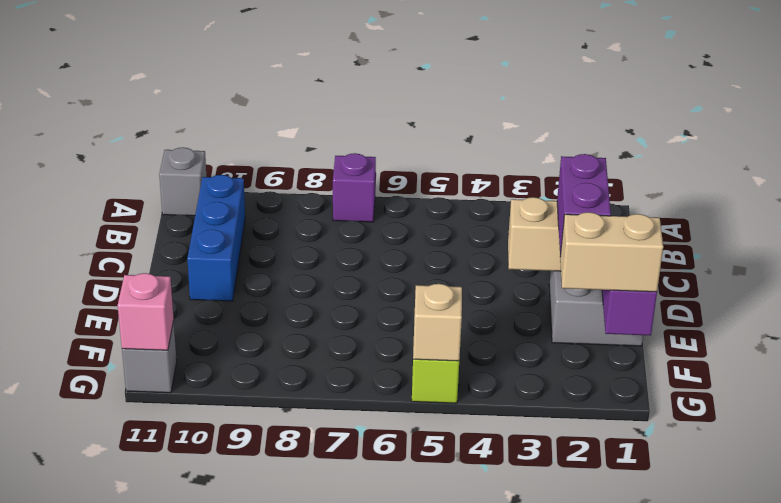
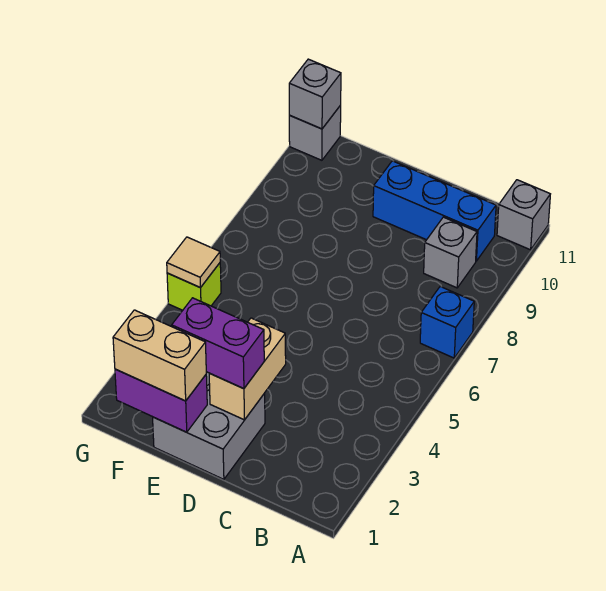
purple 1x1 brick [333,153,376,222] -> blue 1x1 brick [420,287,474,358]
none -> grey 1x1 brick [424,217,477,288]
tan 1x2 brick [560,212,663,292] -> tan 1x2 brick turned to [113,310,206,401]
tan 1x1 brick [413,284,462,361] -> tan 1x1 tile [167,237,220,288]
pink 1x1 brick [118,273,174,350] -> grey 1x1 brick [289,59,341,129]

